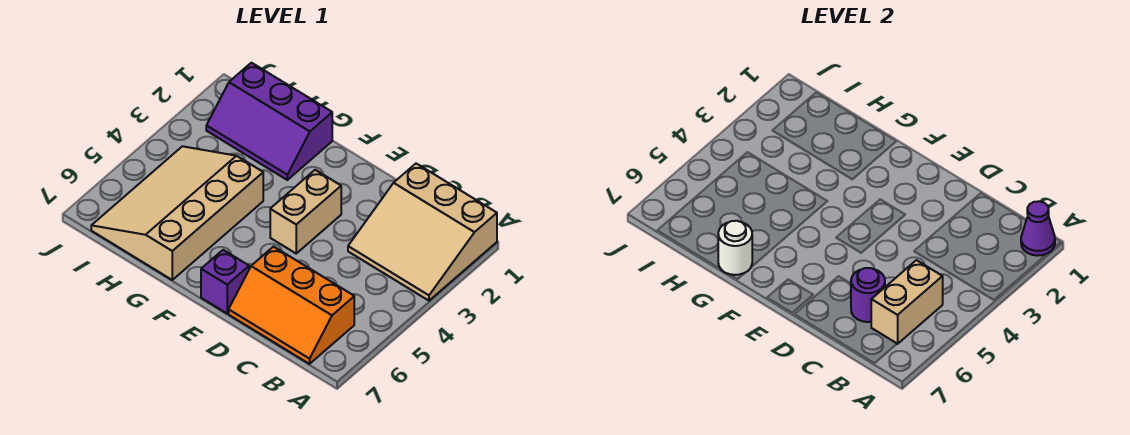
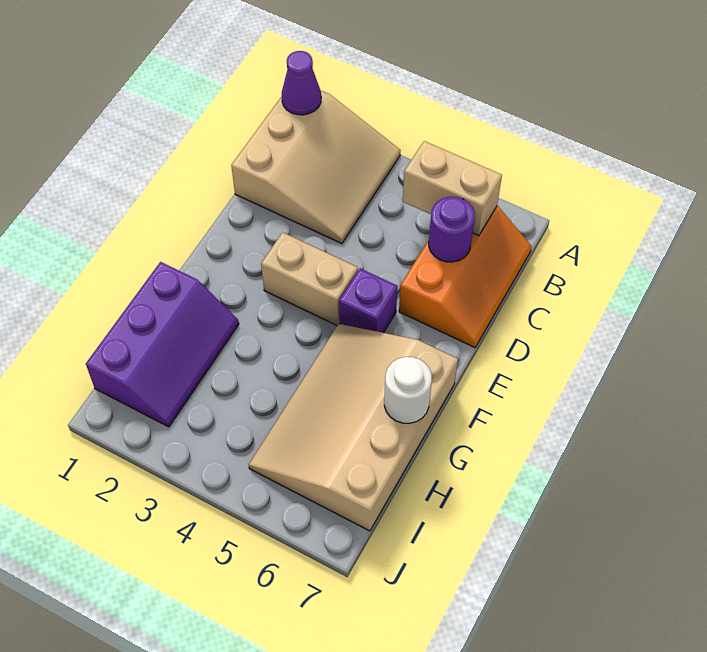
purple 1x1 brick [201,250,249,313] -> purple 1x1 brick moved to [339,268,398,333]
tan 3x4 slope [91,146,263,280] -> tan 3x4 slope turned to [249,324,458,531]

